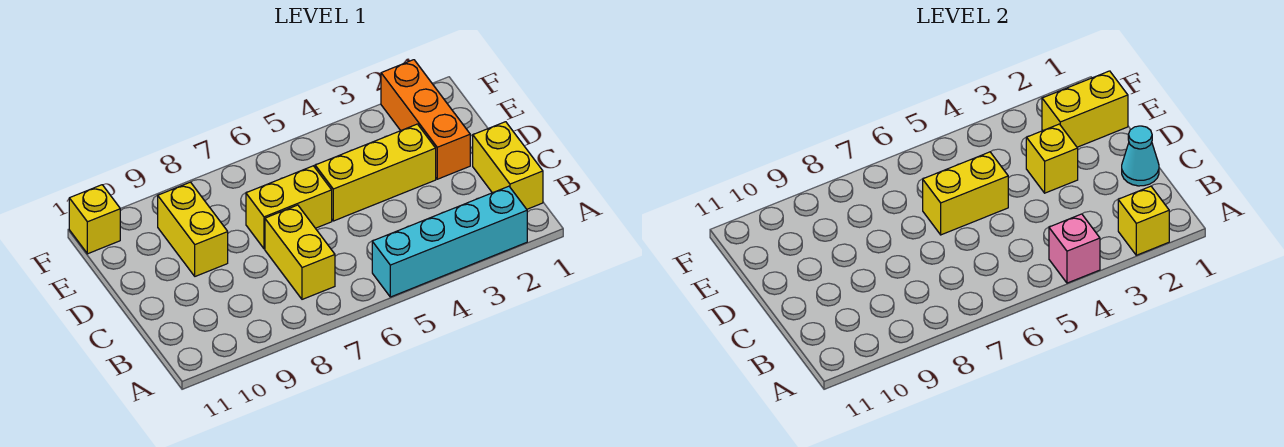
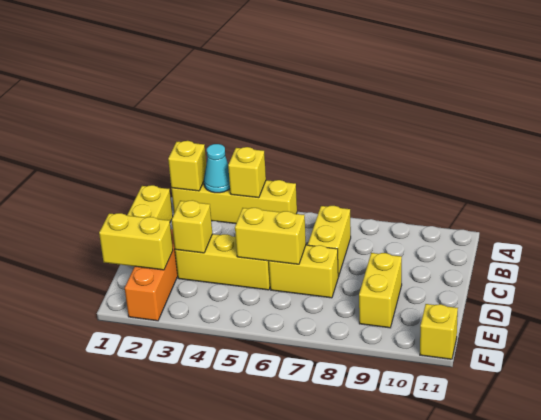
cyan 1x4 brick [372,186,527,297] -> yellow 1x4 brick [171,180,297,224]
pink 1x1 brick [1049,214,1100,283] -> yellow 1x1 brick [228,147,266,198]
cyan 1x1 cone [1122,126,1159,186] -> cyan 1x1 cone moved to [204,144,230,193]

